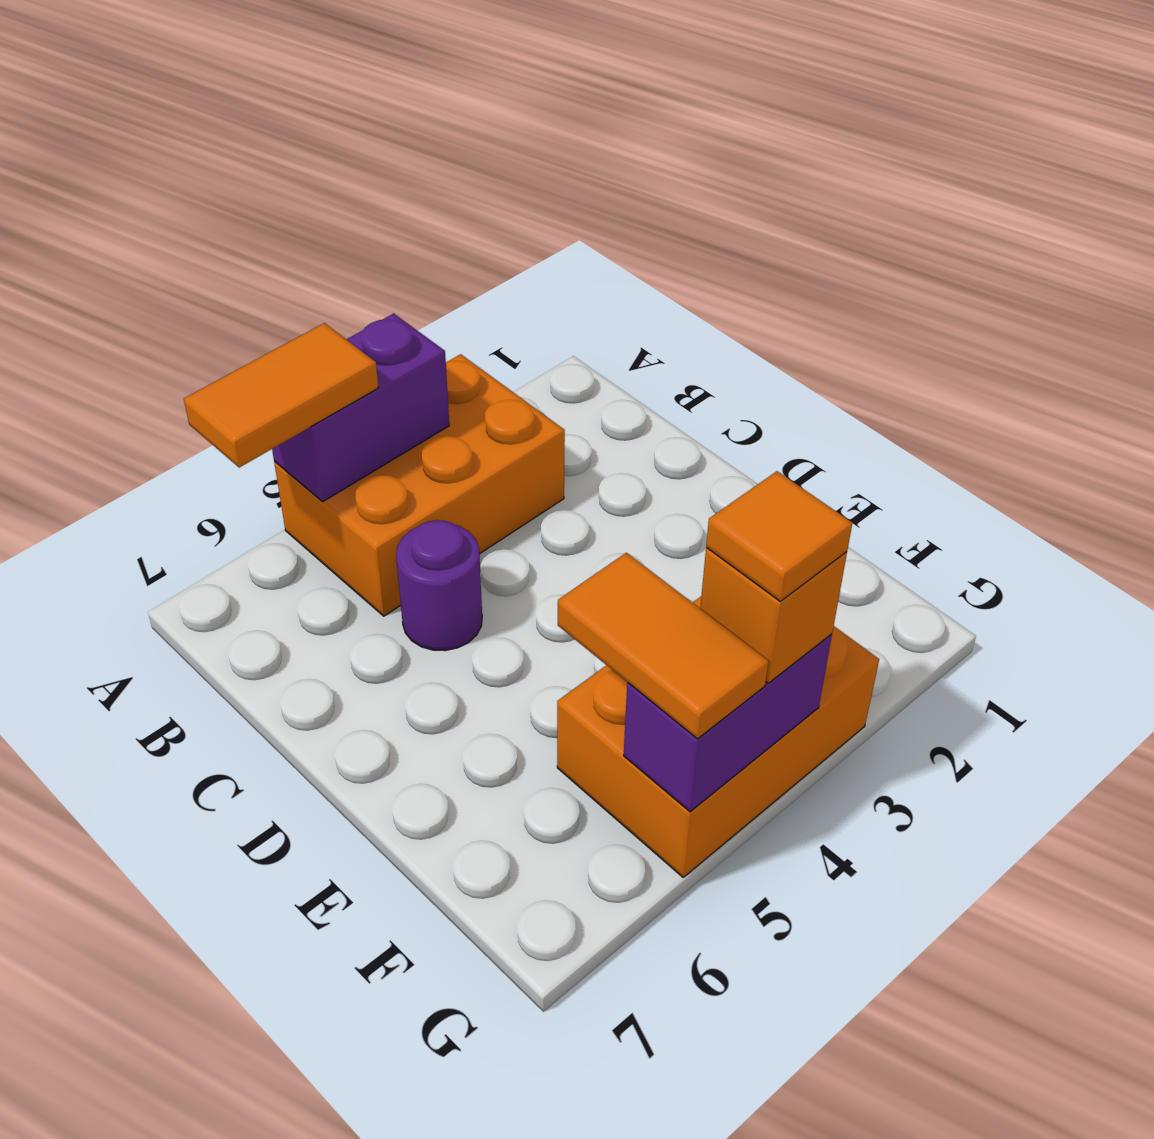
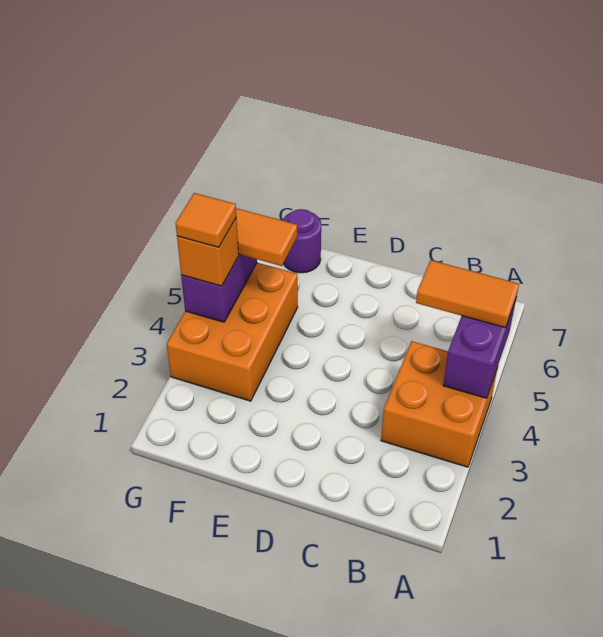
orange 2x3 brick [274,354,565,616] -> orange 2x2 brick [381,341,498,467]
orange 1x2 tile [184,323,378,468] -> orange 1x2 tile turned to [416,260,519,328]
purple 1x1 round brick [396,520,482,651] -> purple 1x1 round brick moved to [282,209,321,273]

